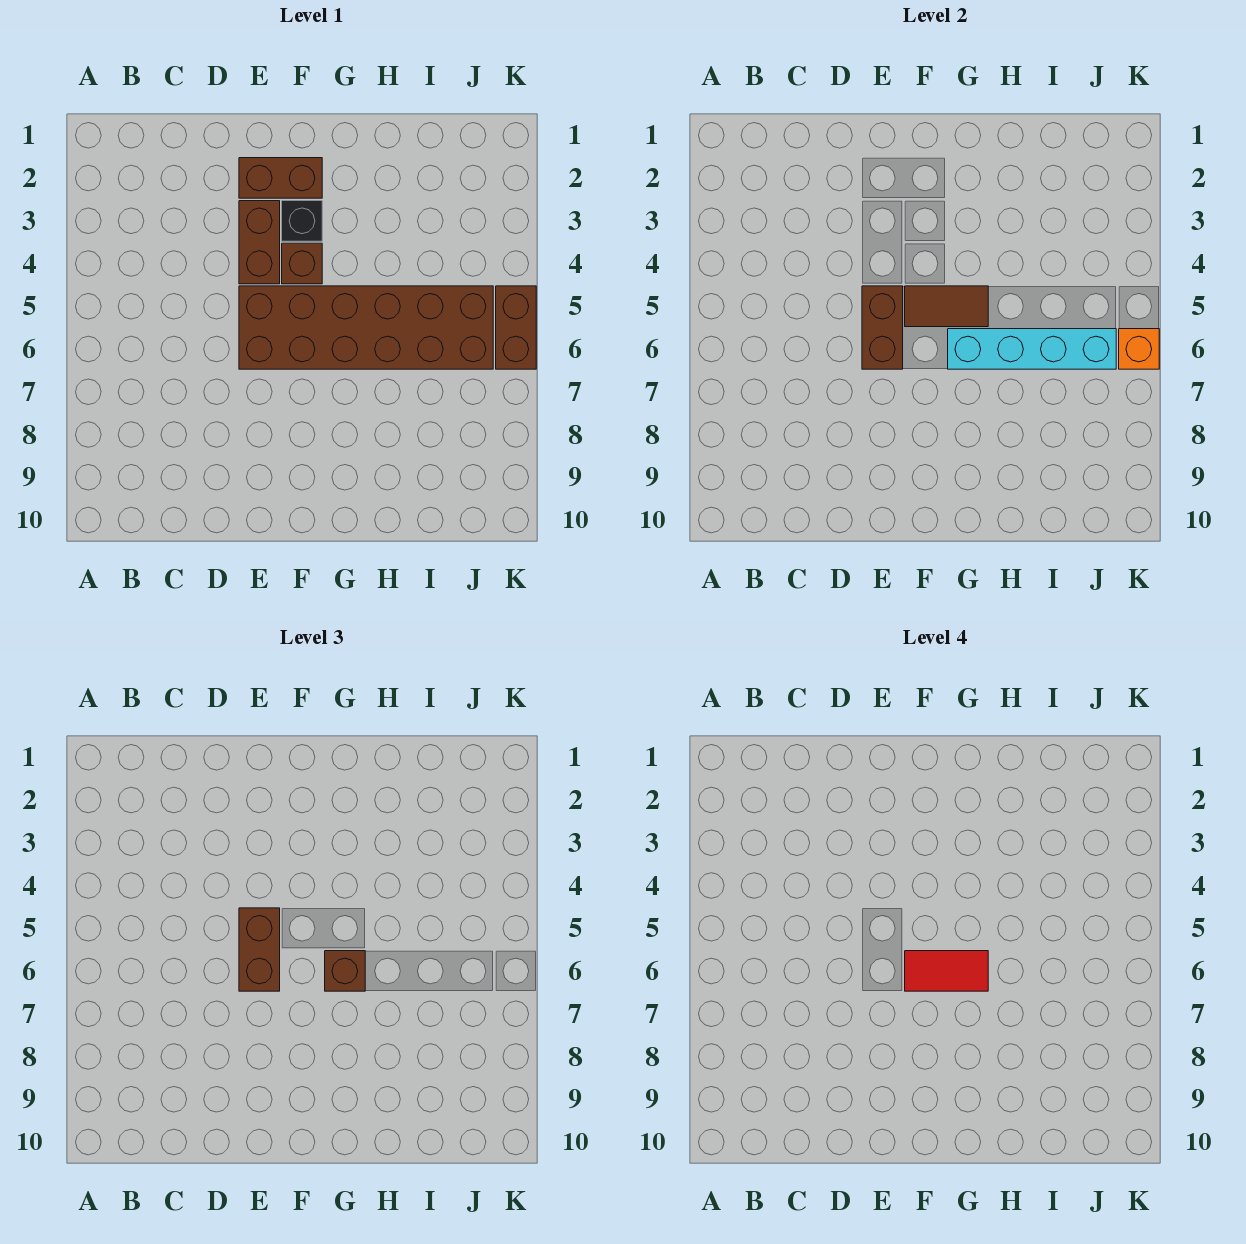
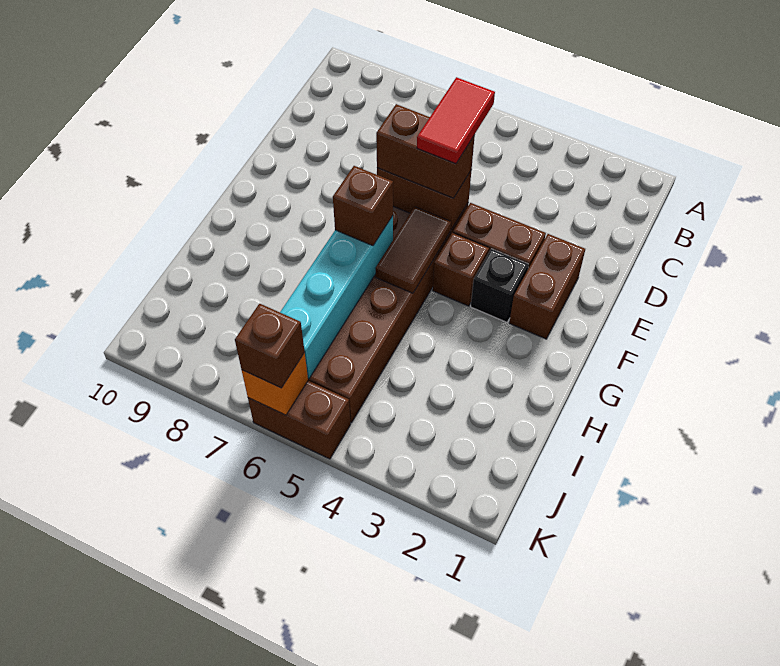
red 1x2 tile [905,951,988,991] -> red 1x2 tile moved to [417,77,495,164]
none -> brown 1x1 brick [235,304,305,388]

